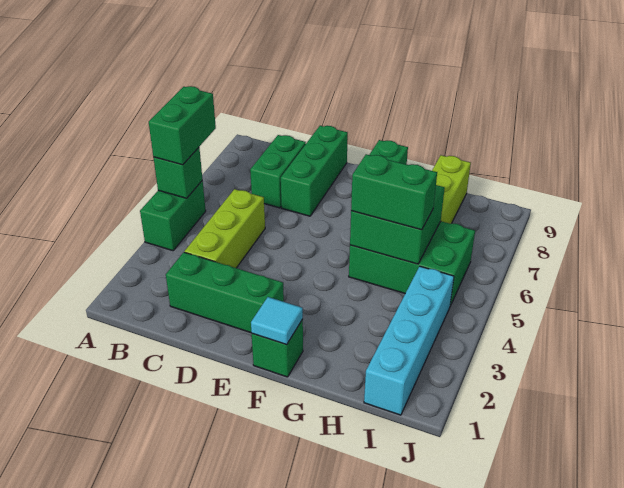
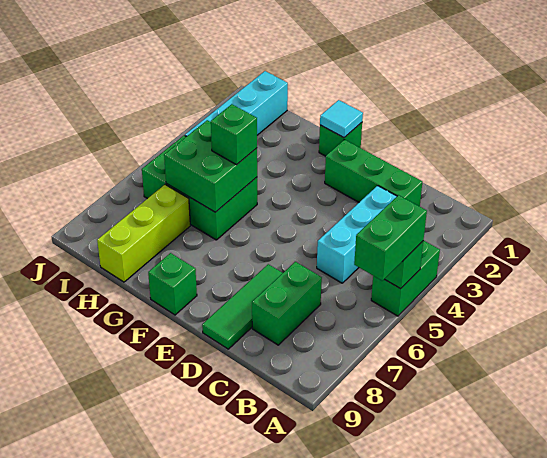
lime 1x3 brick [185,189,265,268] -> cyan 1x3 brick [317,186,397,283]
green 1x3 brick [281,126,348,216] -> green 1x3 tile [202,264,282,349]
green 1x2 brick [351,154,437,230] -> green 1x1 brick [211,104,257,165]

